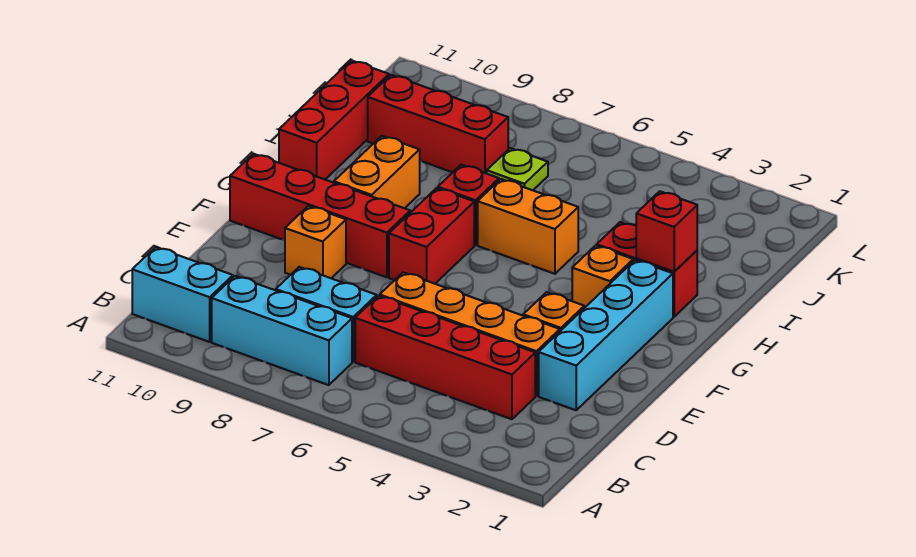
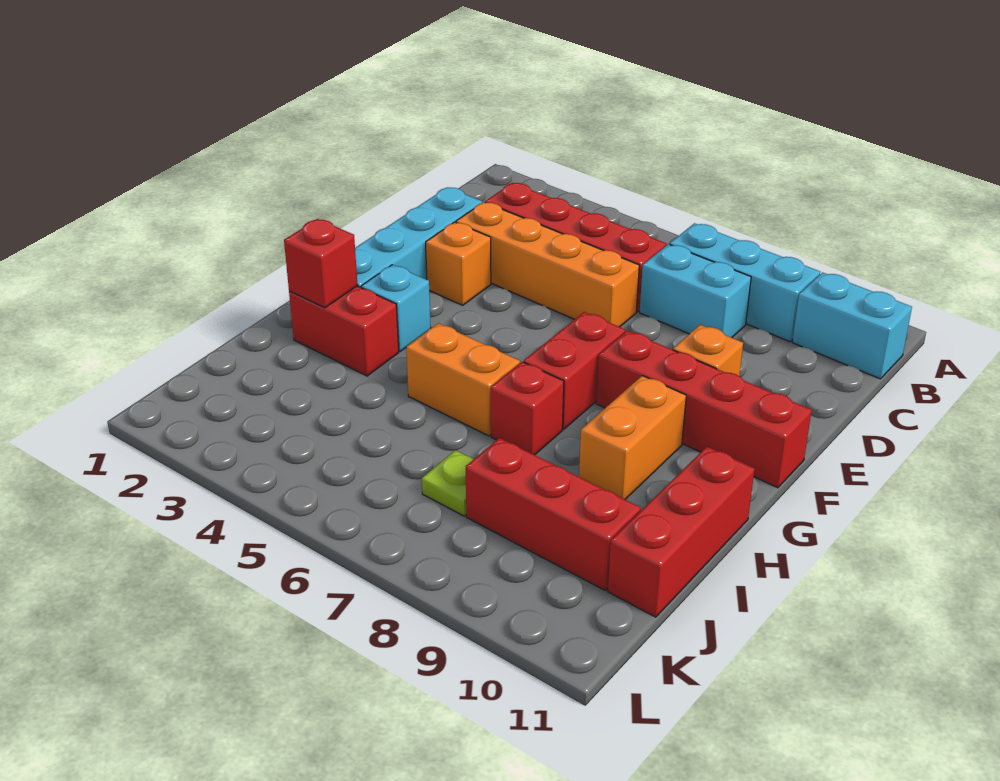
orange 1x1 brick [572,245,633,308] -> cyan 1x1 brick [361,265,431,351]

